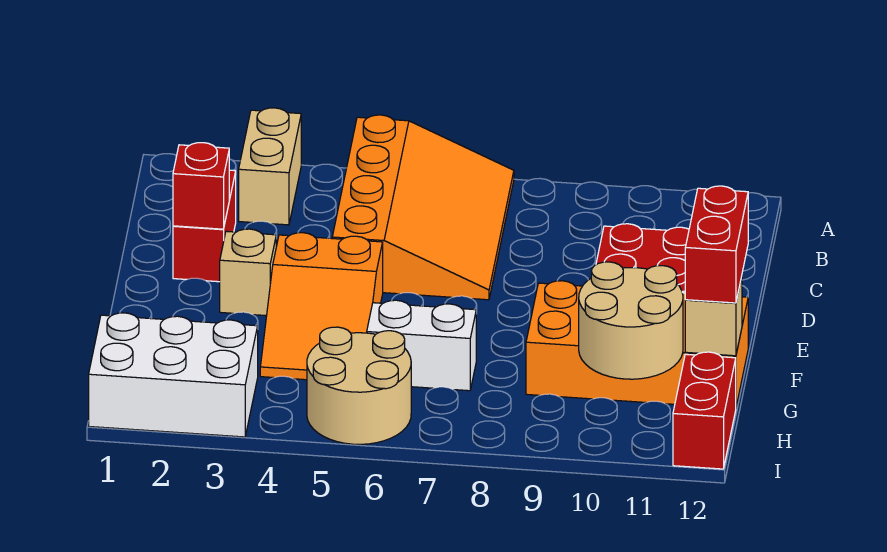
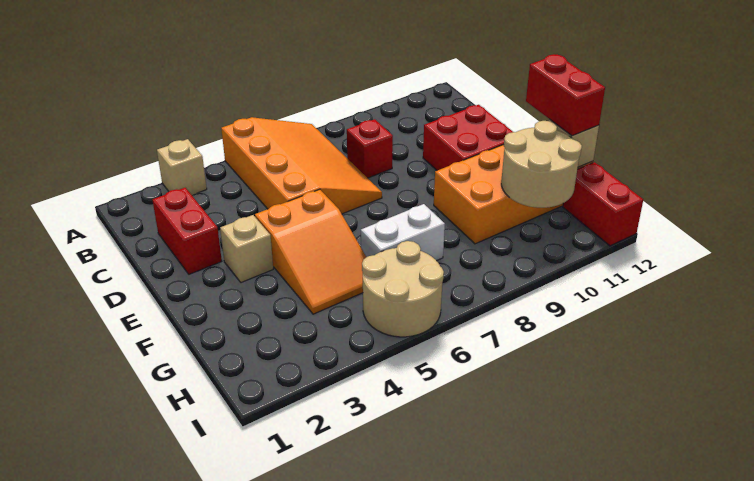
tan 1x2 brick [239,108,301,225] -> tan 1x1 brick [157,139,207,195]
red 1x1 brick [173,143,229,229] -> red 1x1 brick moved to [347,119,393,178]
white 2x3 brick [89,313,258,437] -> none

